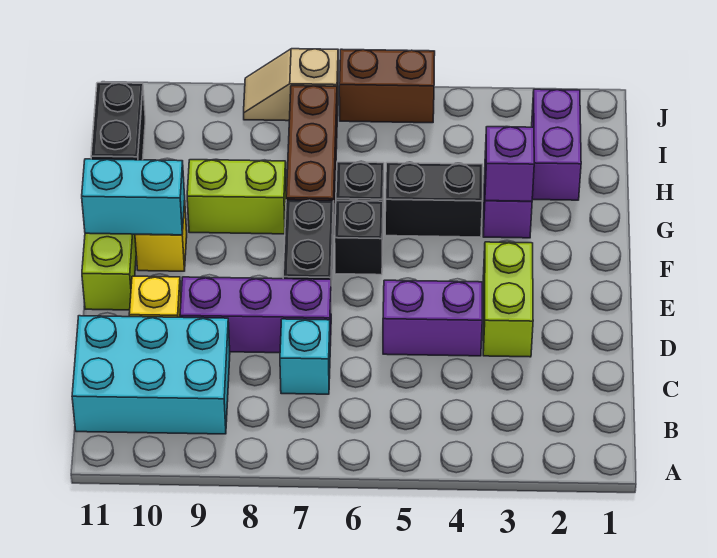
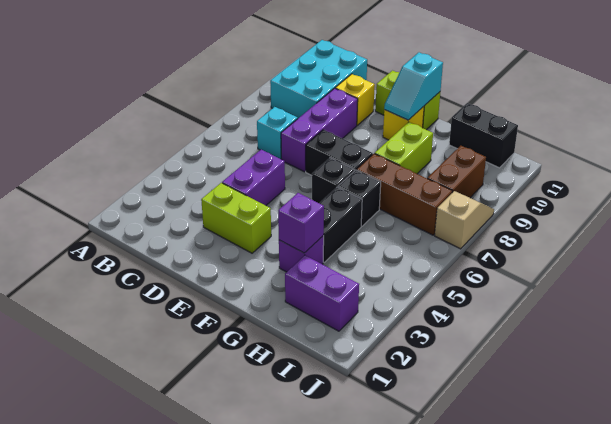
cyan 1x2 brick [82,159,185,235] -> cyan 1x2 slope [384,52,443,120]
brown 1x2 brick [339,49,435,123] -> brown 1x2 brick moved to [427,146,486,198]

